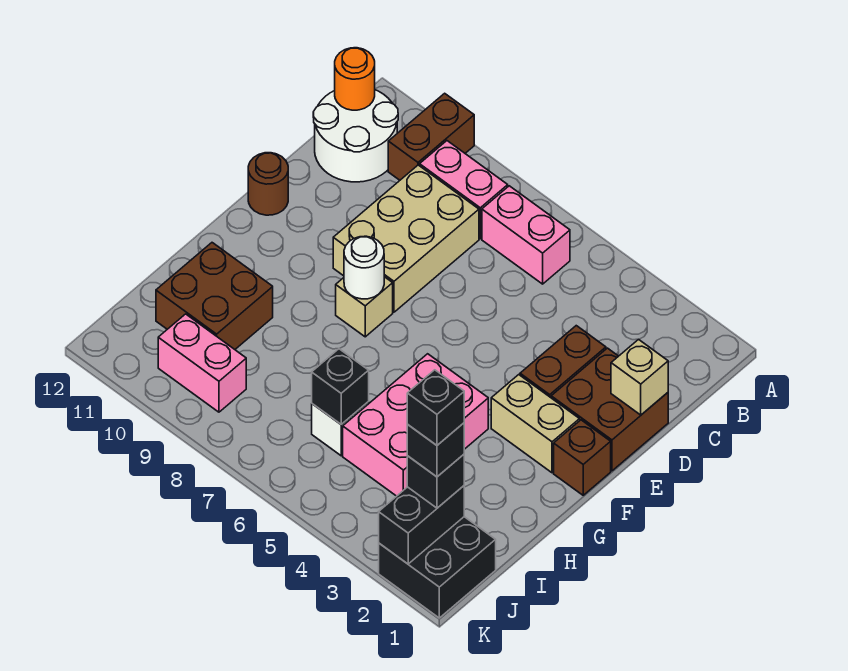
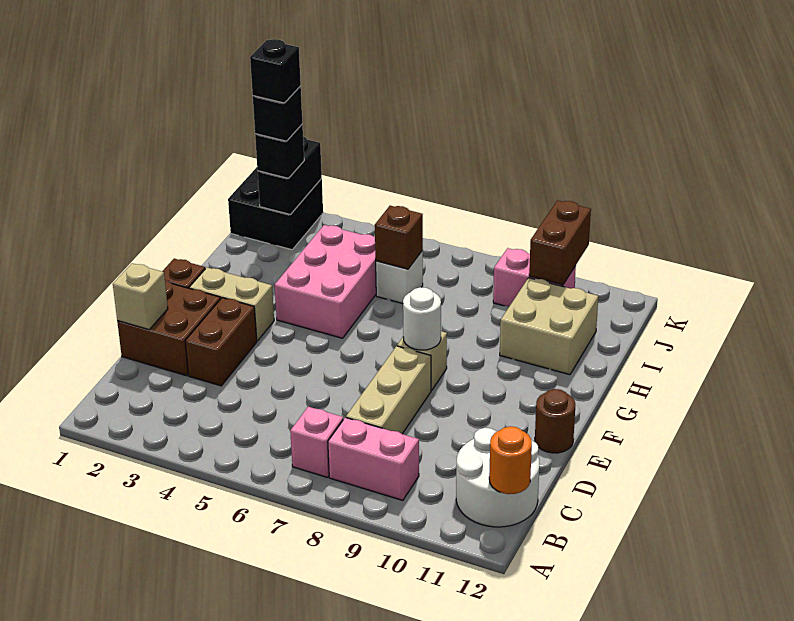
brown 1x2 brick [388,93,474,180] -> brown 1x2 brick moved to [529,201,591,285]
pink 1x2 brick [482,186,570,284] -> pink 1x1 brick [290,407,343,477]
tan 2x3 brick [333,165,479,312] -> tan 1x3 brick [346,346,431,434]
brown 2x2 brick [156,243,273,349] -> tan 2x2 brick [500,278,598,375]
black 1x1 brick [312,349,369,424] -> brown 1x1 brick [375,206,423,269]

